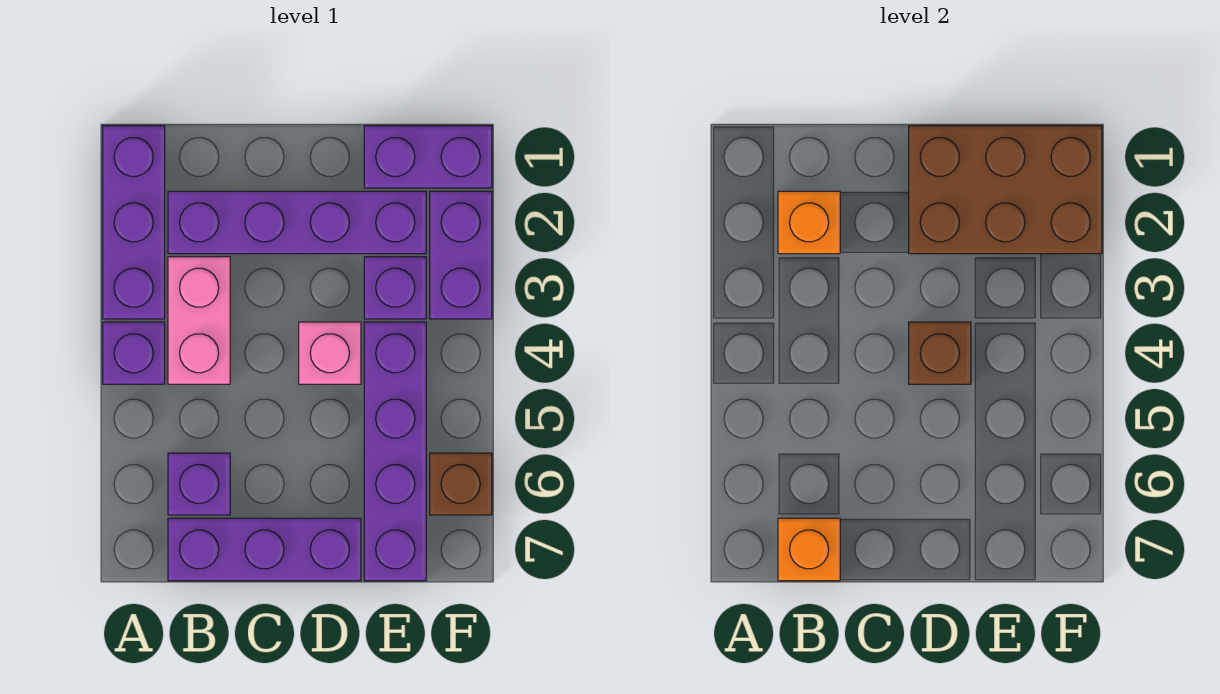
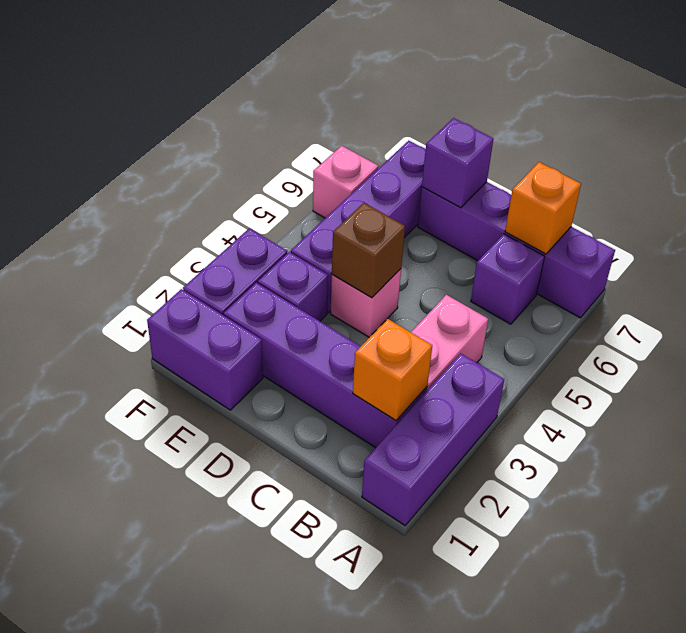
purple 1x1 brick [103,322,165,384] -> purple 1x1 brick moved to [422,118,493,208]
purple 1x3 brick [168,518,361,581] -> purple 1x4 brick [418,182,615,318]
brown 2x3 brick [909,126,1102,254] -> none
brown 1x1 brick [430,453,492,515] -> pink 1x1 brick [313,146,379,218]

